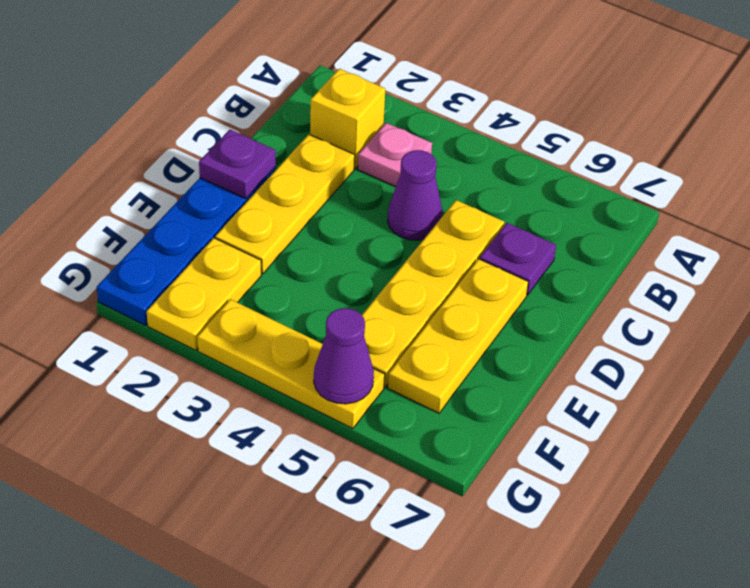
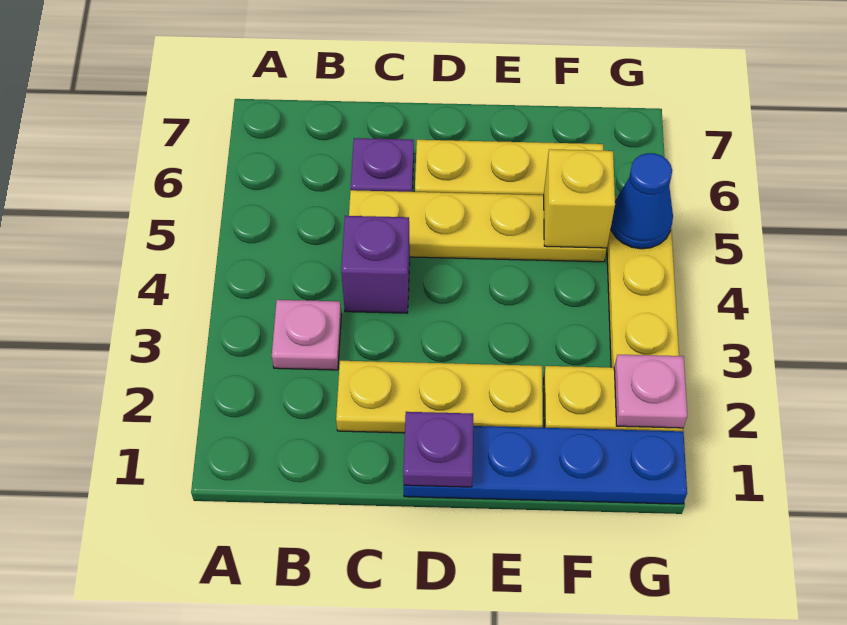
yellow 1x1 brick [310,69,385,168] -> yellow 1x1 brick moved to [544,149,615,248]
purple 1x1 cone [388,150,443,240] -> purple 1x1 brick [341,216,410,313]
none -> pink 1x1 plate [614,355,687,428]
purple 1x1 cone [314,308,374,404] -> blue 1x1 cone [611,153,673,249]

